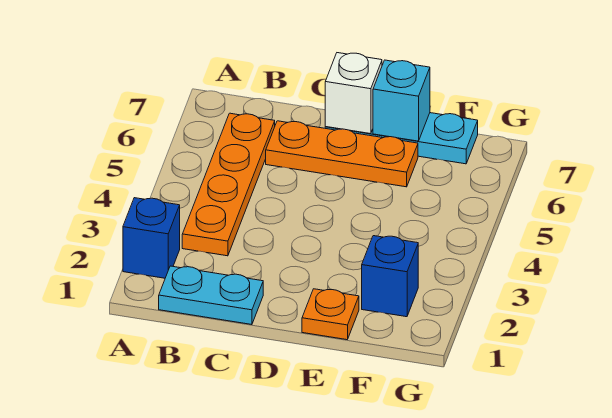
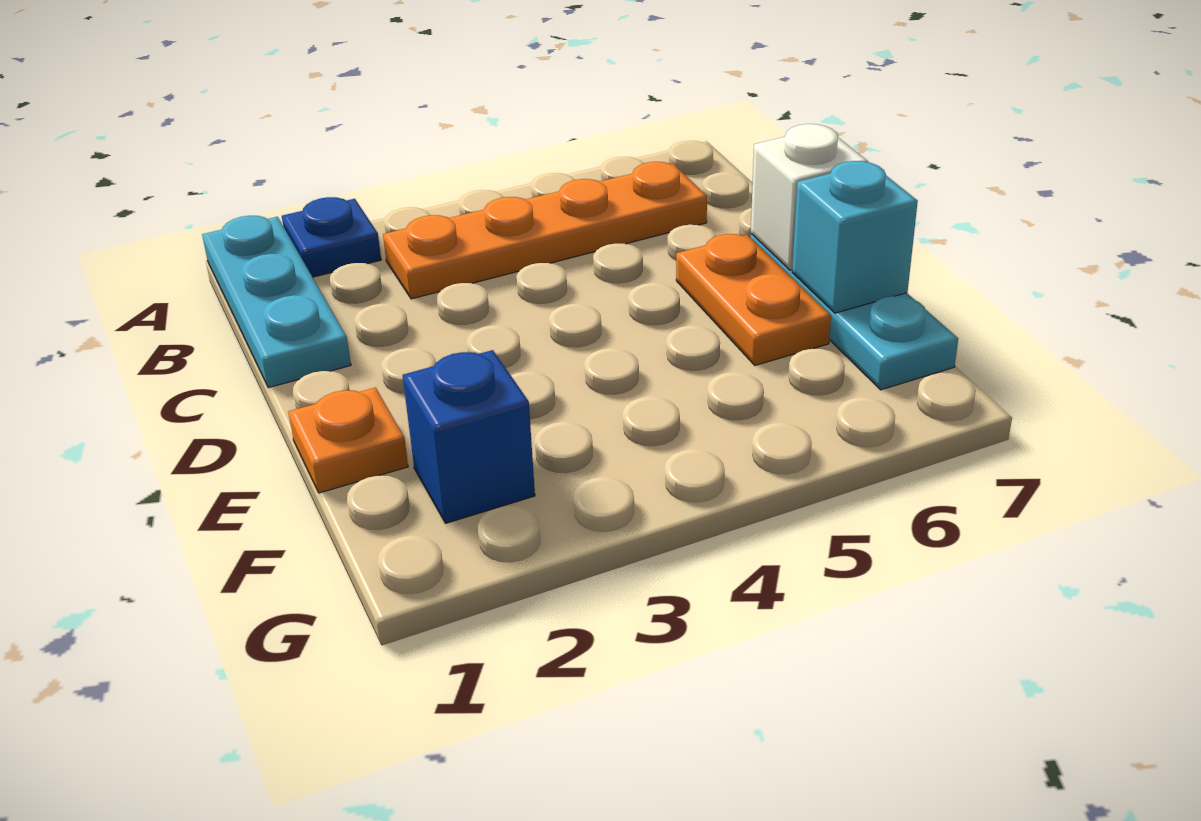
blue 1x1 brick [123,198,180,278] -> blue 1x1 plate [282,197,381,277]
cyan 1x2 plate [159,266,263,325] -> cyan 1x3 plate [202,216,351,388]
orange 1x3 plate [266,121,418,187] -> orange 1x2 plate [676,234,831,365]

